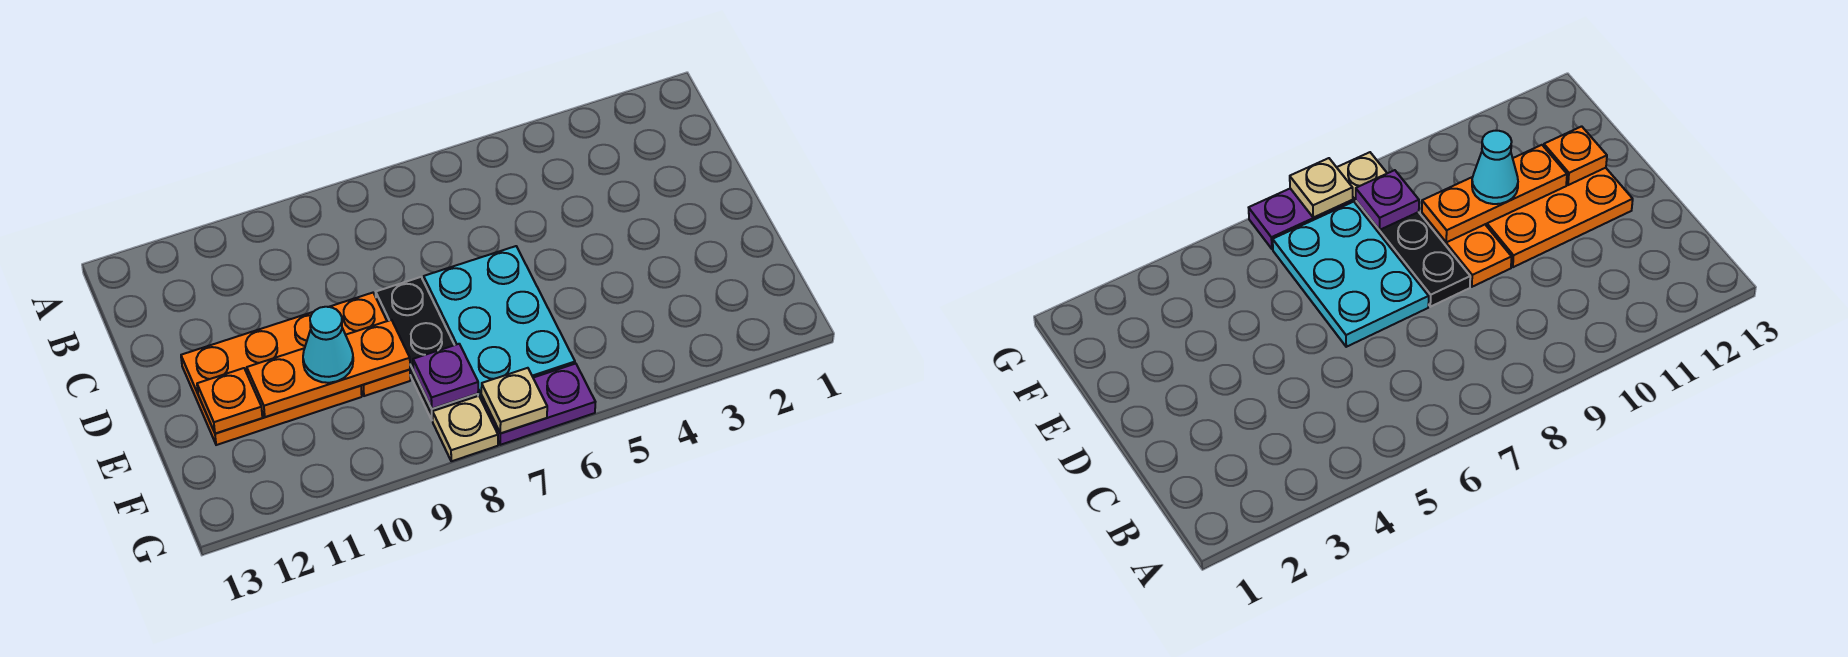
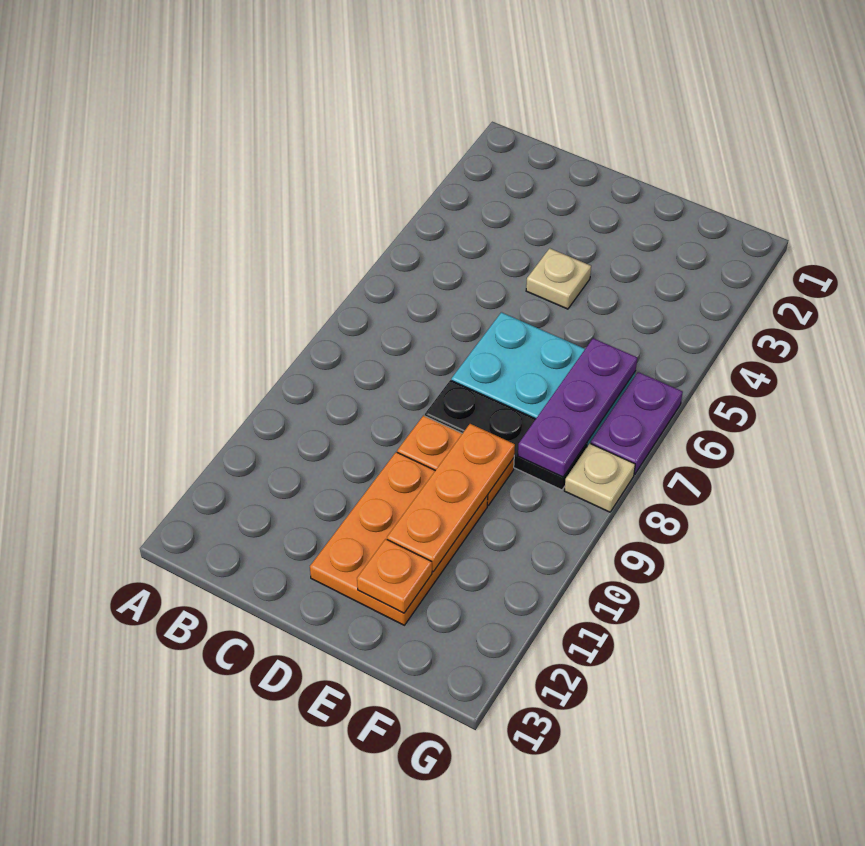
cyan 1x1 cone [303,307,353,383] -> none
purple 1x1 plate [413,344,478,409] -> purple 1x3 plate [518,338,637,477]
tan 1x1 plate [481,368,547,433] -> tan 1x1 plate moved to [526,248,591,309]

